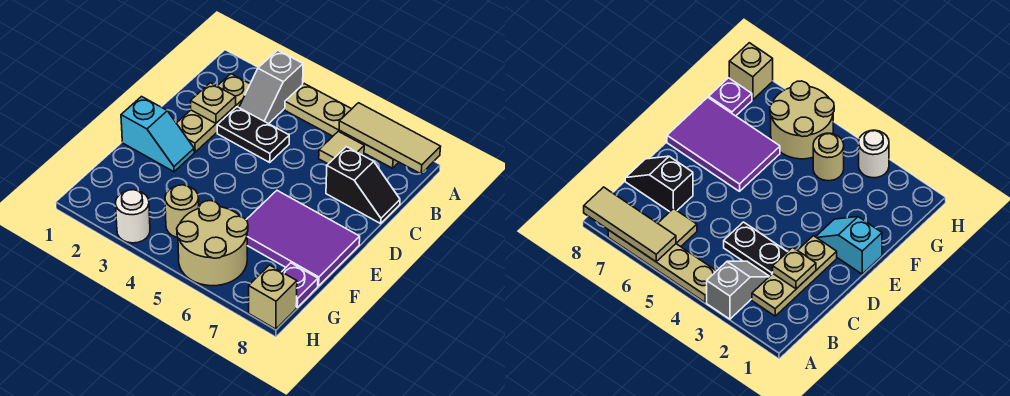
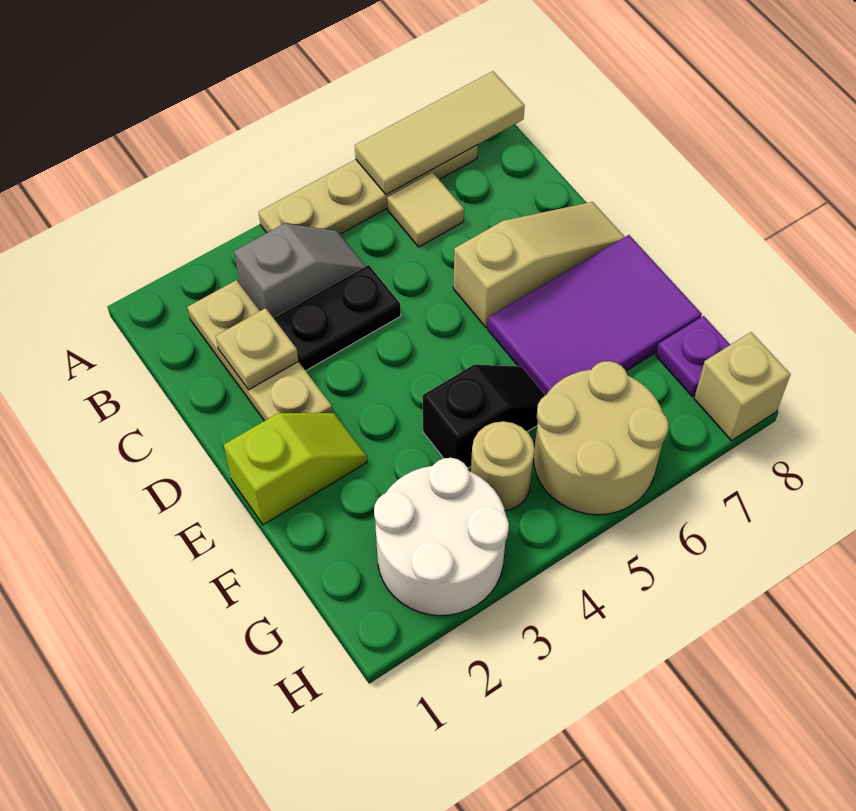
grey 1x2 slope [239,50,303,124] -> grey 1x2 slope turned to [234,223,366,318]
black 1x2 slope [326,147,400,224] -> black 1x2 slope moved to [423,365,545,468]
none -> tan 1x3 slope [453,202,624,327]
cyan 1x2 slope [121,97,194,172] -> lime 1x2 slope [224,413,367,525]
white 1x1 round brick [115,190,150,243] -> white 2x2 round brick [374,458,509,616]

